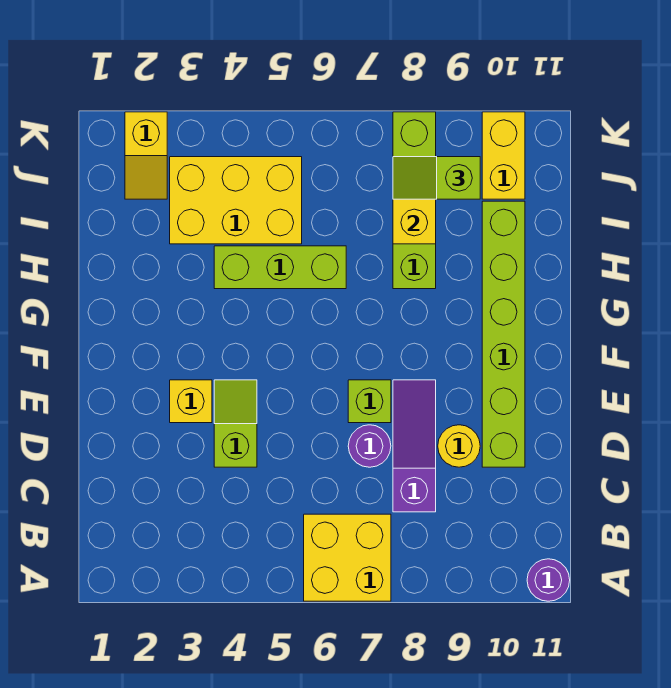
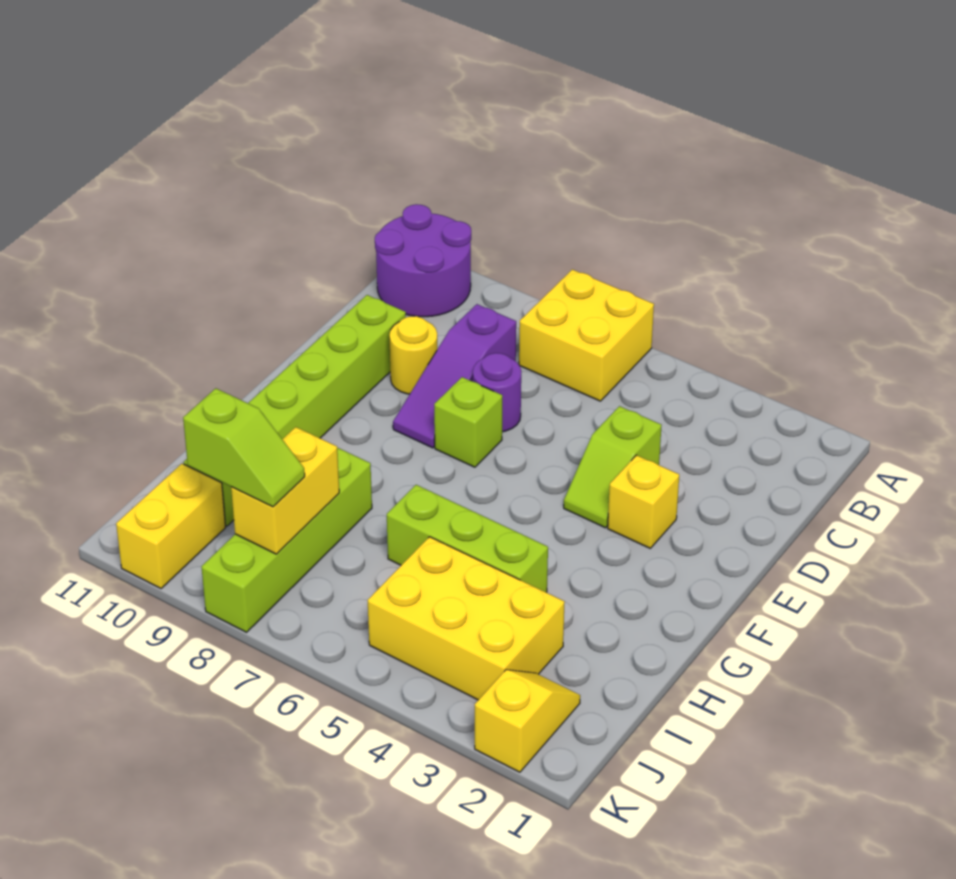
purple 1x1 round brick [527,559,570,601] -> purple 2x2 round brick [375,204,471,317]

